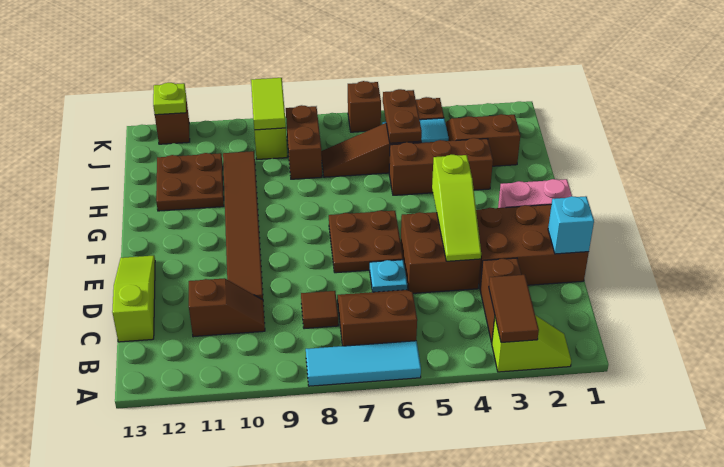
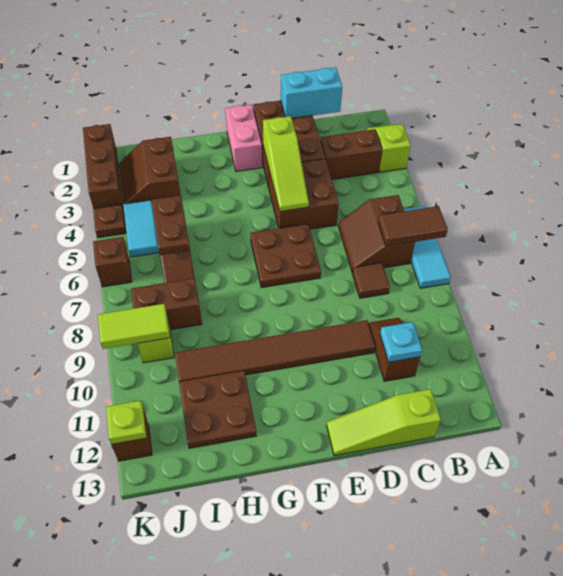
brown 1x2 tile [489,275,539,343] -> brown 1x2 tile moved to [378,206,448,246]
cyan 1x1 brick [548,196,594,254] -> cyan 1x2 brick [281,67,342,118]
lime 1x3 slope [432,155,481,261] -> lime 1x3 slope turned to [263,116,309,211]
cyan 1x1 plate [370,260,407,292] -> cyan 1x1 plate moved to [380,322,422,362]
brown 1x3 brick [389,138,493,195] -> brown 1x3 brick moved to [83,124,123,209]
brown 1x2 plate [383,89,422,143] -> brown 1x2 plate turned to [152,195,190,255]

